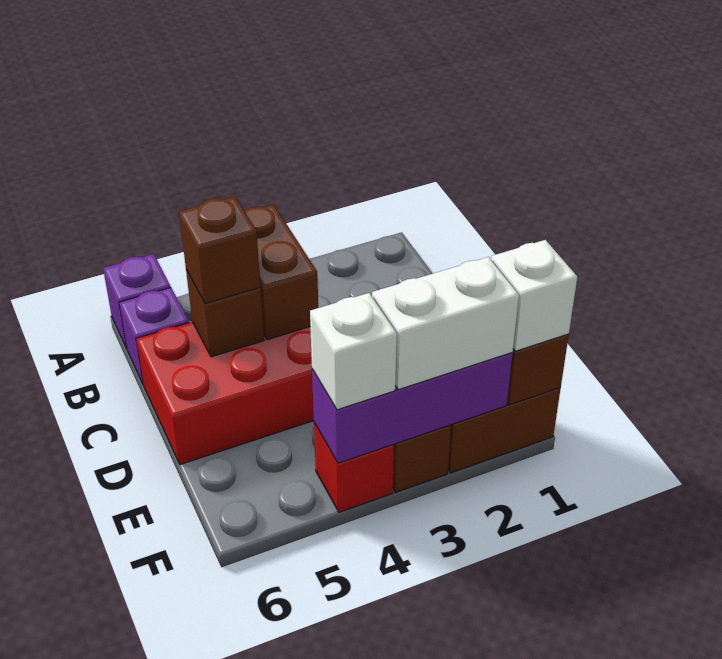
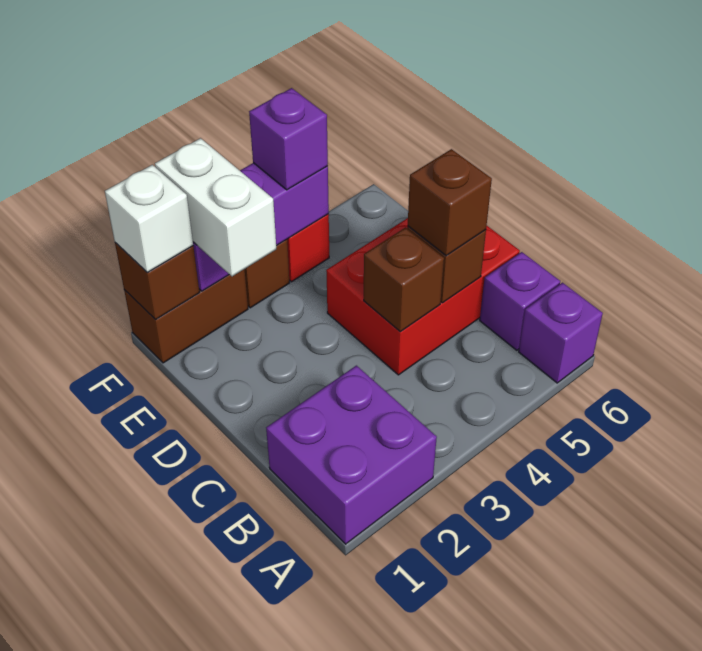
none -> purple 2x2 brick [266,366,437,544]
brown 1x2 brick [245,205,318,340] -> brown 1x1 brick [364,228,444,332]
white 1x2 brick [372,257,519,390] -> white 1x2 brick turned to [155,138,276,276]
white 1x1 brick [310,293,397,410] -> purple 1x1 brick [249,88,328,190]

